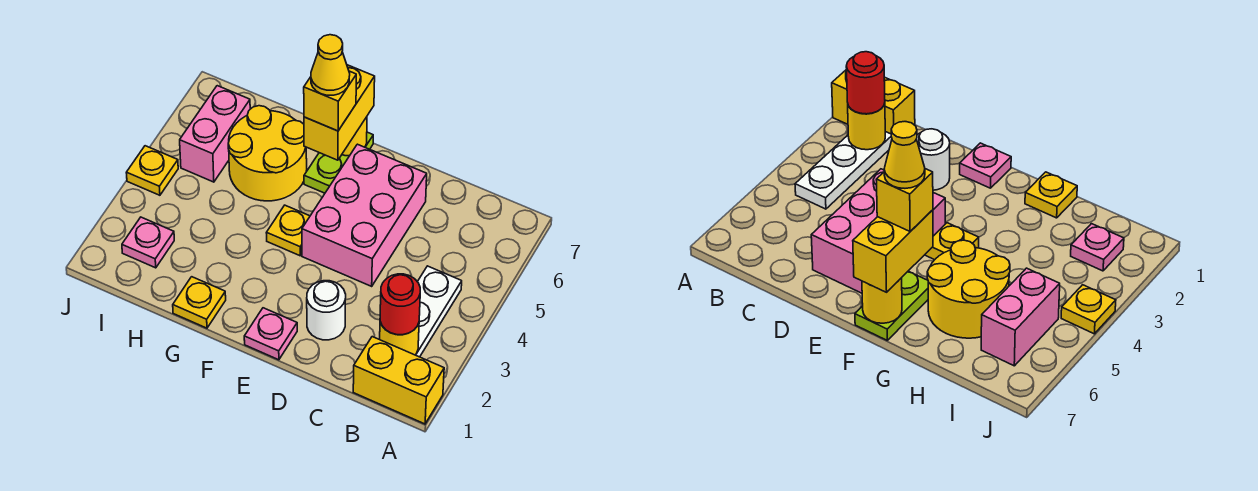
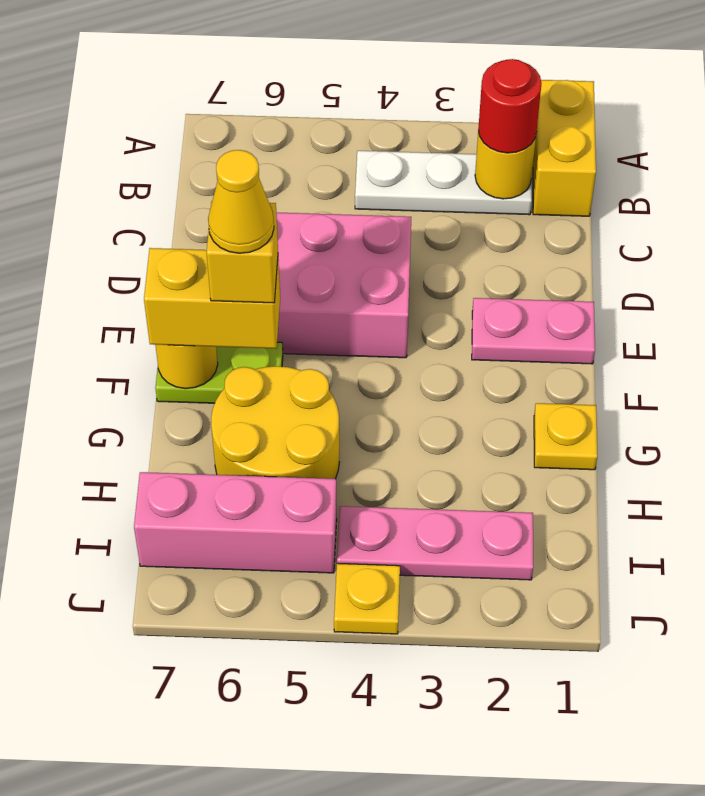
white 1x1 round brick [307,281,346,340] -> none
pink 1x1 plate [244,308,297,360] -> pink 1x2 plate [472,298,595,364]
yellow 1x1 plate [266,205,310,256] -> none
pink 1x1 plate [122,217,174,268] -> pink 1x3 plate [337,506,533,580]
pink 1x2 brick [180,86,250,182] -> pink 1x3 brick [134,472,337,573]

